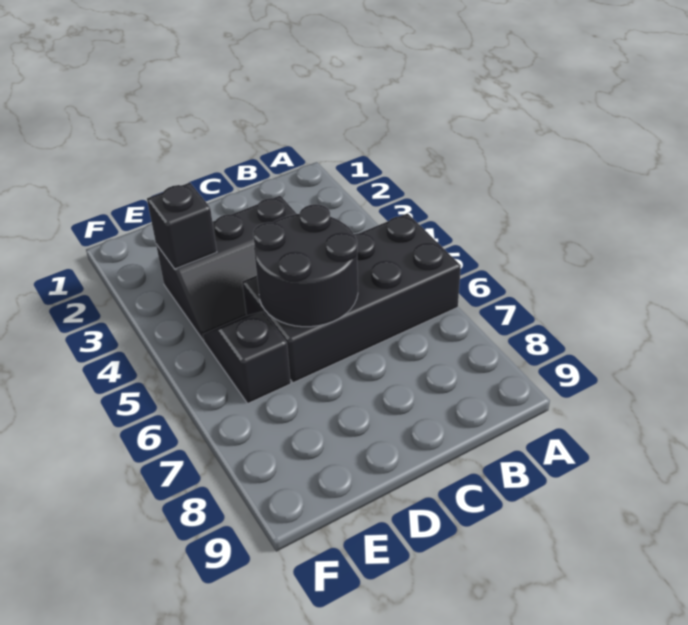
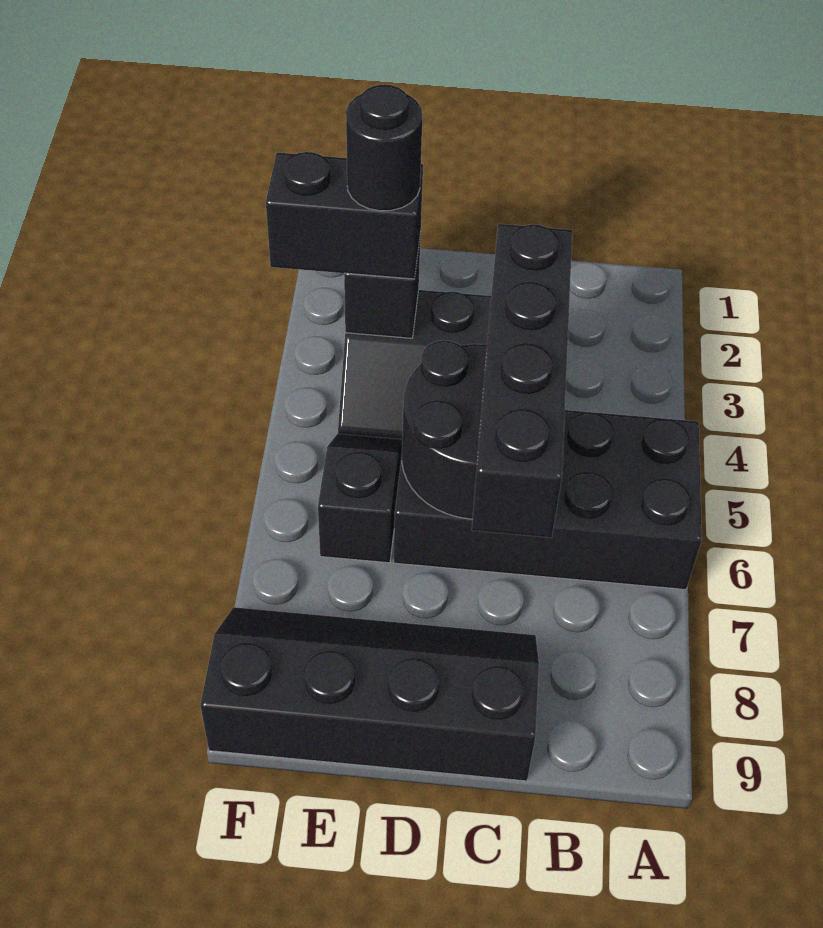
none -> black 1x4 brick [472,224,572,538]
none -> black 2x4 slope [200,607,539,781]
none -> black 1x2 brick [266,152,423,279]
none -> black 1x1 round brick [346,85,422,211]

